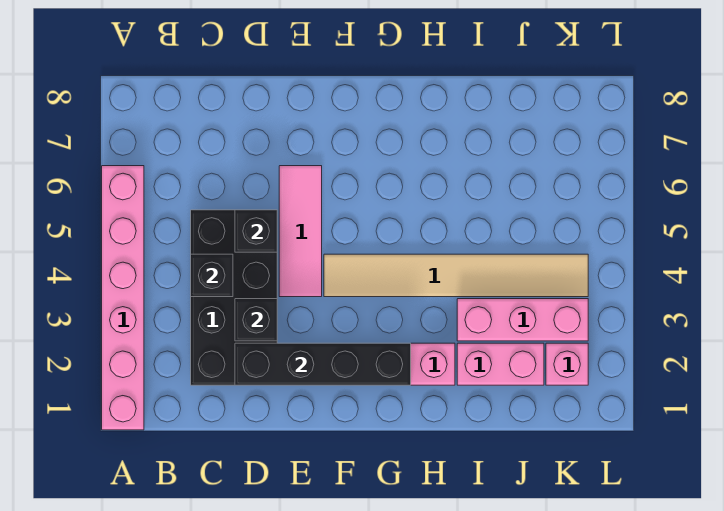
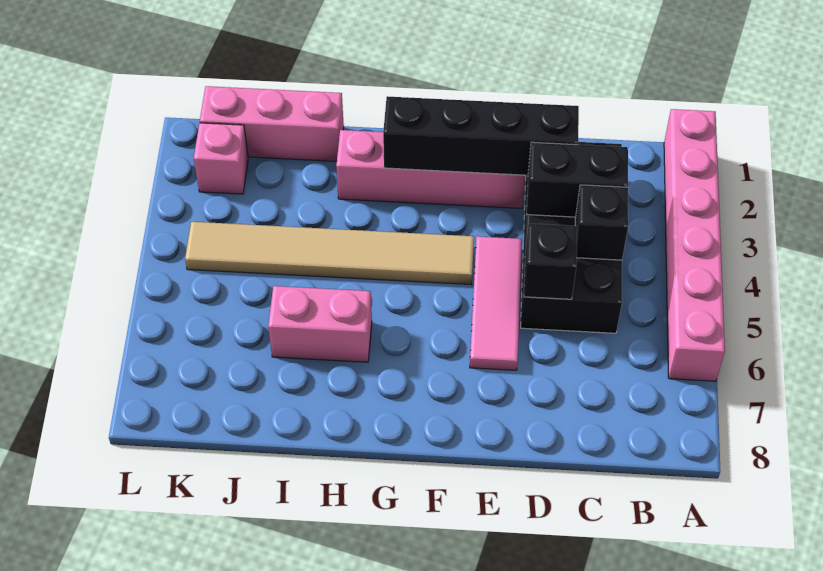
black 1x1 brick [235,299,277,341] -> black 1x2 brick [527,142,628,217]
pink 1x2 brick [457,343,544,385] -> pink 1x2 brick moved to [268,286,372,362]
pink 1x3 brick [457,299,588,341] -> pink 1x3 brick moved to [200,86,344,161]

